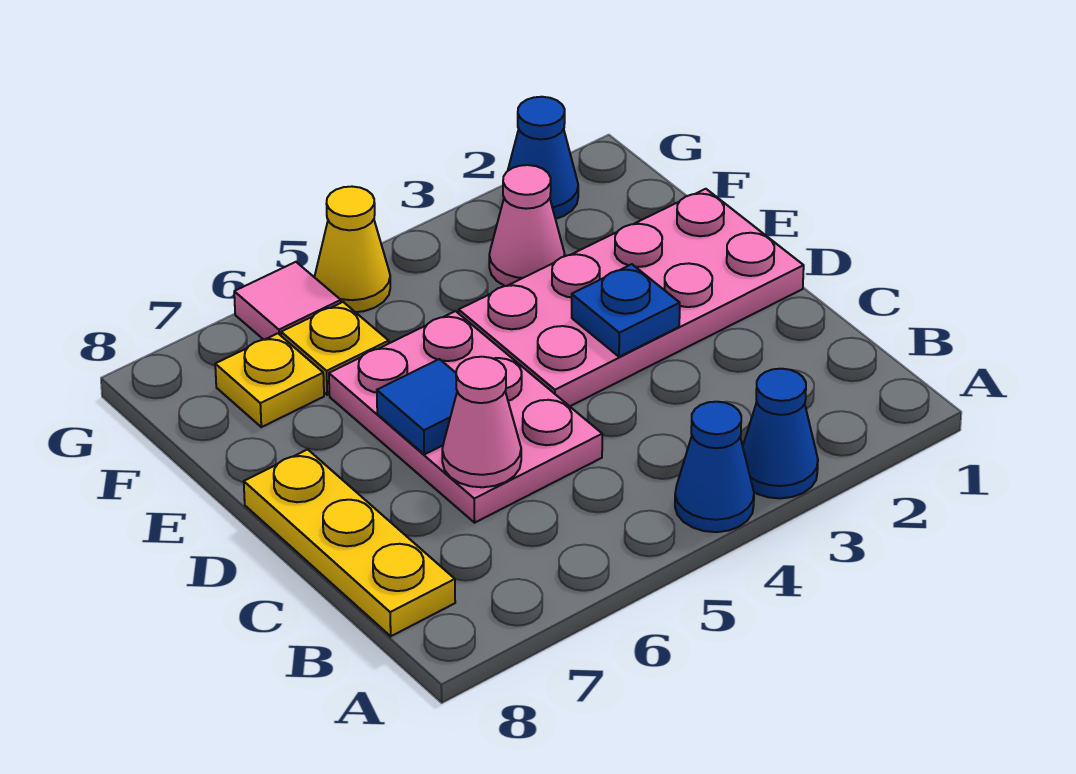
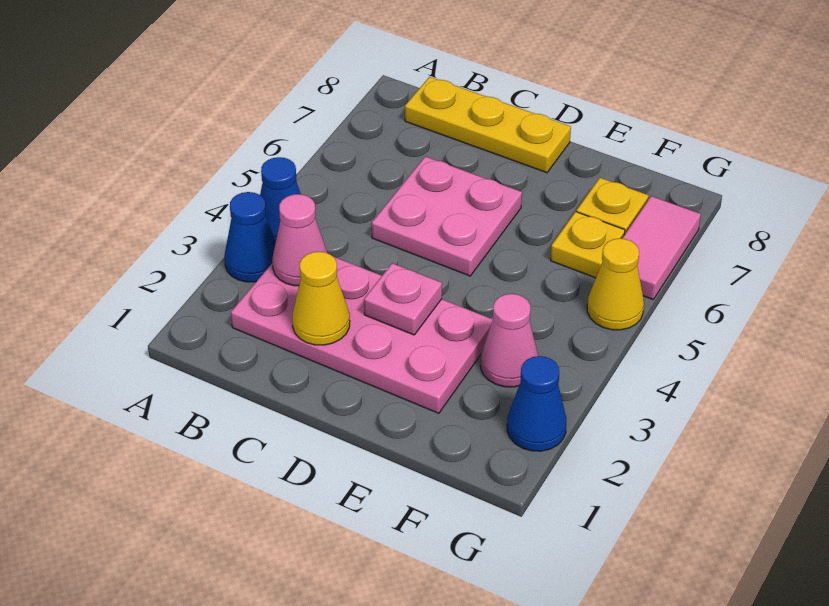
none -> yellow 1x1 cone [292,252,350,345]
pink 2x3 plate [329,311,602,523] -> pink 2x2 plate [372,157,522,276]
pink 1x1 cone [442,357,521,487] -> pink 1x1 cone moved to [272,194,327,286]
pink 2x4 plate [459,189,804,406] -> pink 2x4 plate turned to [231,257,493,413]
blue 1x1 plate [572,264,680,357] -> pink 1x1 plate [364,263,442,335]
blue 1x1 tile [377,359,457,454] -> none
pink 1x1 tile [234,262,341,340] -> pink 1x2 tile [622,196,701,299]

